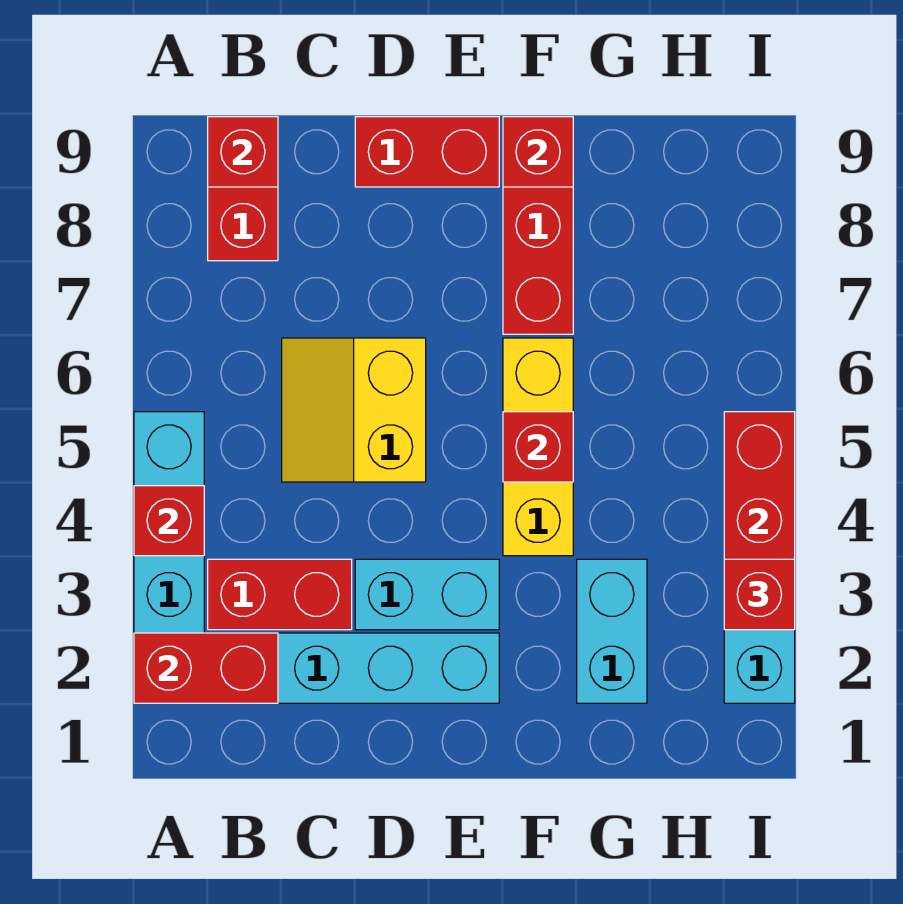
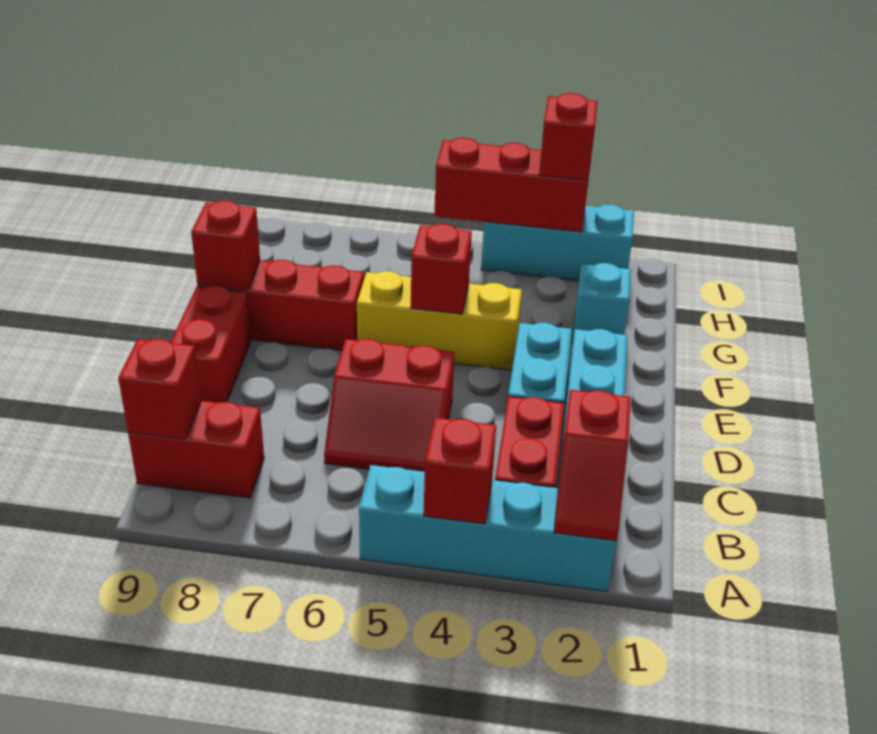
red 1x2 brick [134,633,278,703] -> red 1x2 slope [554,390,631,541]
yellow 2x2 slope [282,338,426,482] -> red 2x2 slope [324,339,455,472]
cyan 1x2 brick [577,559,647,703] -> cyan 1x1 brick [572,263,631,343]

